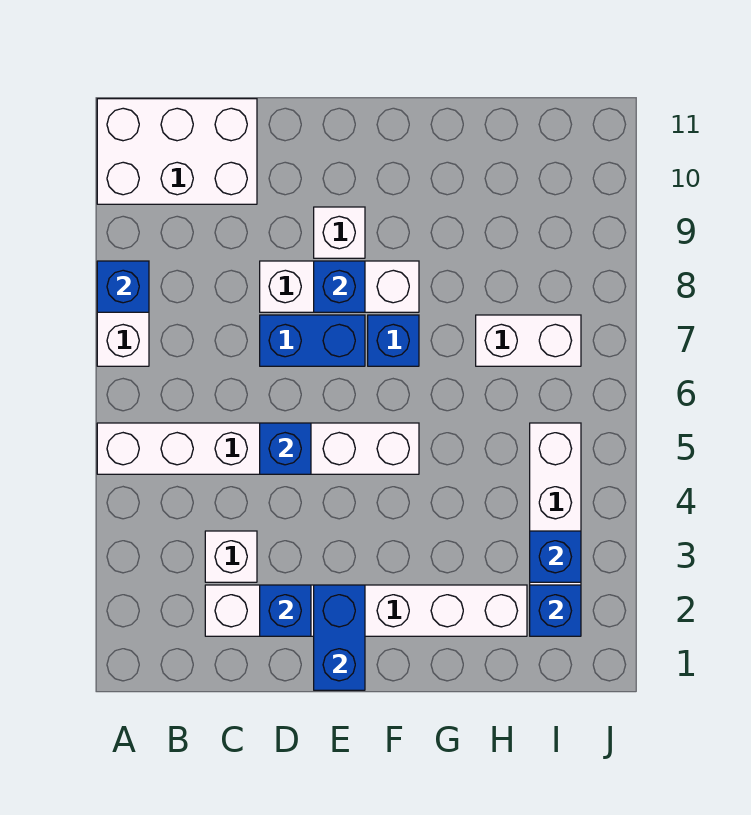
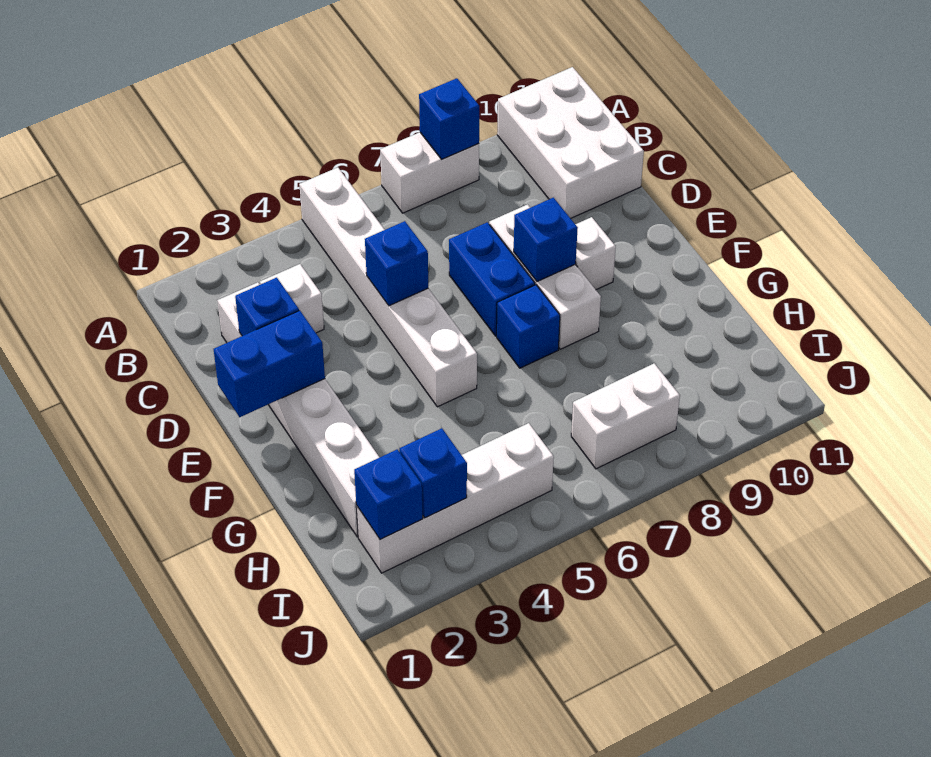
white 1x2 brick [476,315,581,366] -> white 1x2 brick turned to [571,364,680,469]

